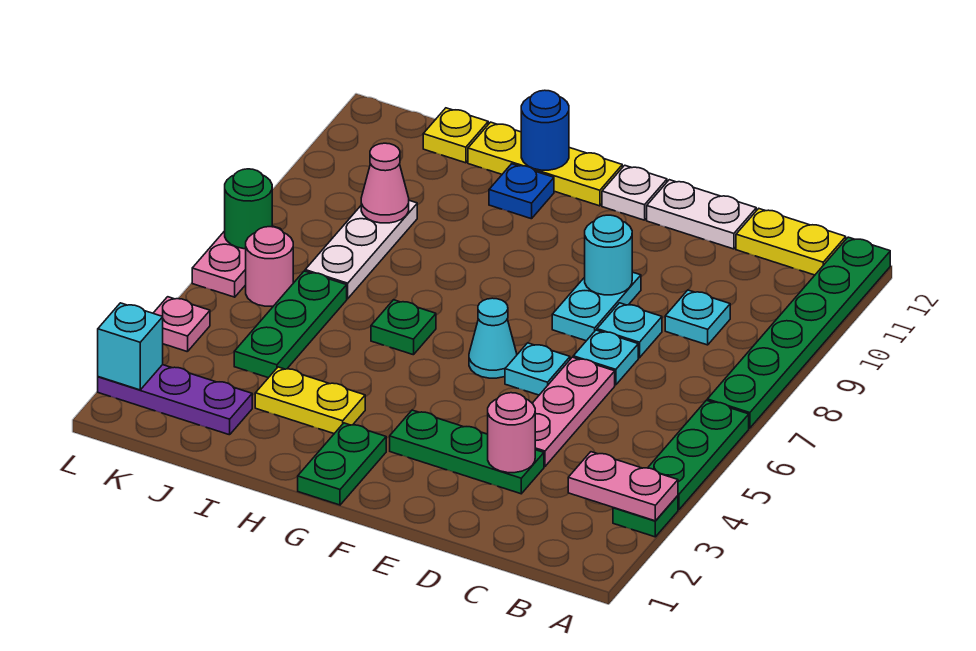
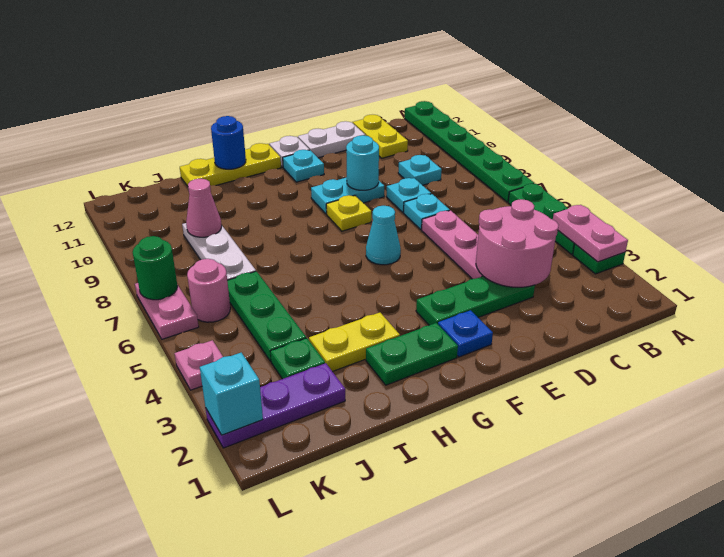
pink 1x2 plate [568,452,678,521] -> pink 1x2 plate turned to [553,205,628,262]
yellow 1x2 plate [736,209,846,275] -> yellow 1x2 plate turned to [353,115,408,158]
pink 1x1 round brick [488,393,535,473] -> pink 2x2 round brick [476,199,558,287]
cyan 1x1 plate [505,343,570,395] -> cyan 1x1 plate moved to [283,150,324,182]
cyan 1x2 plate [552,272,641,341] -> cyan 1x2 plate turned to [311,177,384,214]
green 1x2 plate [298,423,386,505] -> green 1x2 plate turned to [366,323,458,385]
green 1x1 plate [371,300,436,355] -> green 1x1 plate moved to [270,338,325,379]
blue 1x1 plate [489,164,554,219] -> blue 1x1 plate moved to [438,310,493,357]
yellow 1x1 plate [423,108,488,163] -> yellow 1x1 plate moved to [326,195,371,231]

